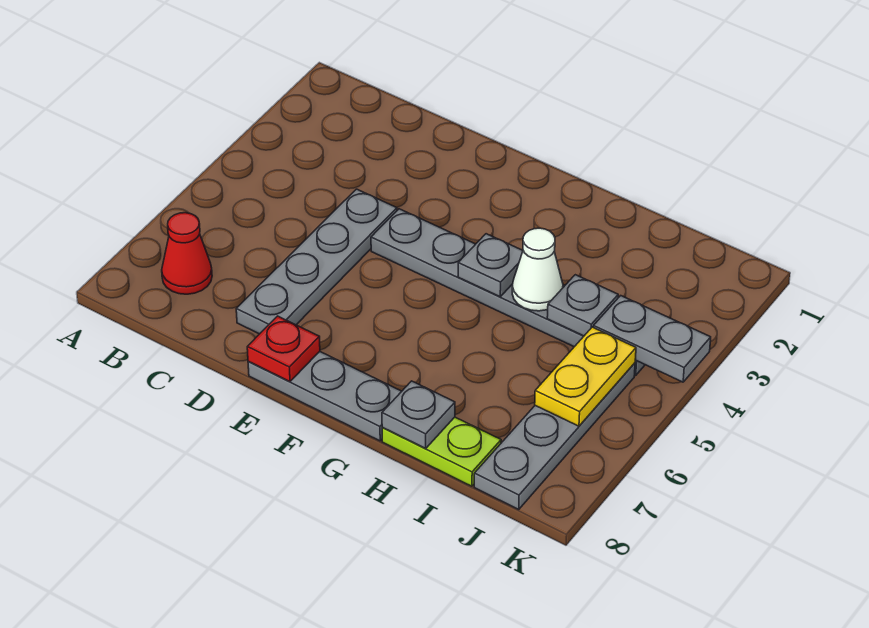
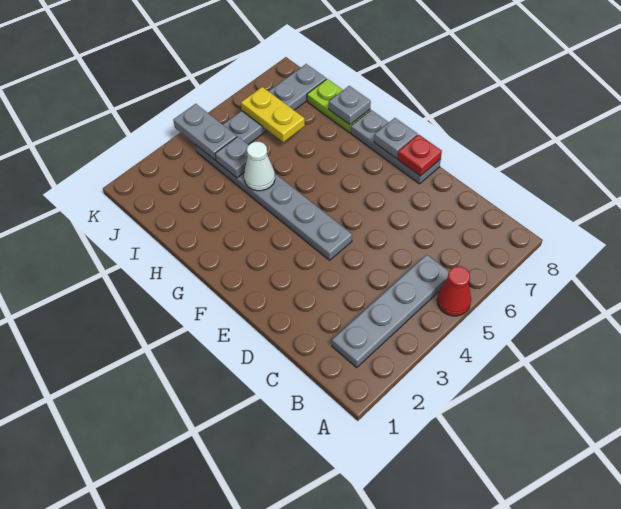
red 1x1 cone [162,213,212,294] -> red 1x1 cone moved to [437,266,471,316]
grey 1x4 plate [236,189,397,334] -> grey 1x4 plate moved to [332,255,449,367]
grey 1x1 plate [458,234,523,297] -> grey 1x1 plate moved to [374,118,417,158]
yellow 1x2 plate [535,327,636,426] -> yellow 1x2 plate turned to [241,87,305,142]

